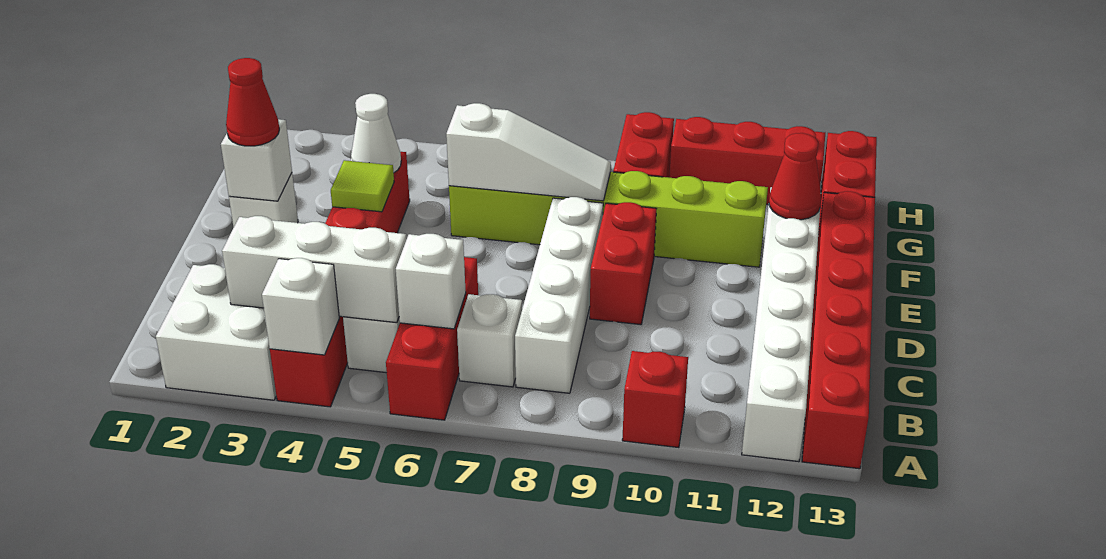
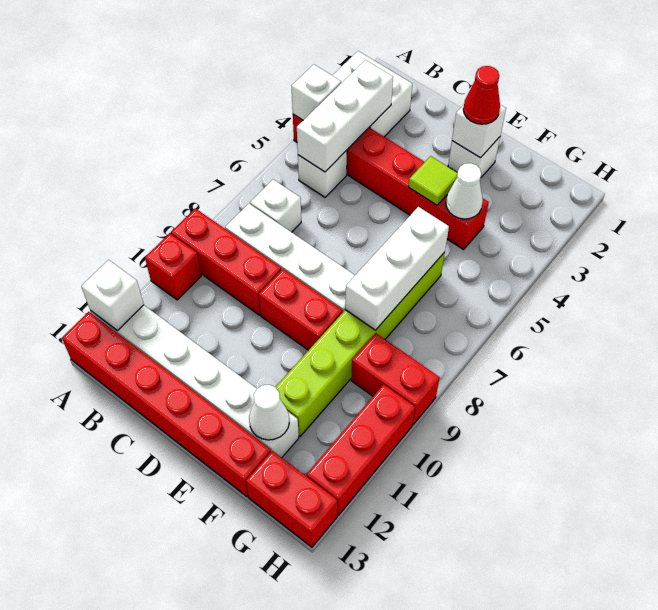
red 1x3 brick [386,257,478,420] -> red 1x3 brick moved to [171,208,281,315]
white 1x1 brick [396,234,466,329] -> white 1x1 brick moved to [81,260,144,331]
white 1x3 slope [446,103,611,201] -> white 1x3 brick [345,207,449,330]
red 1x1 cone [769,133,821,220] -> white 1x1 cone [249,385,289,440]

